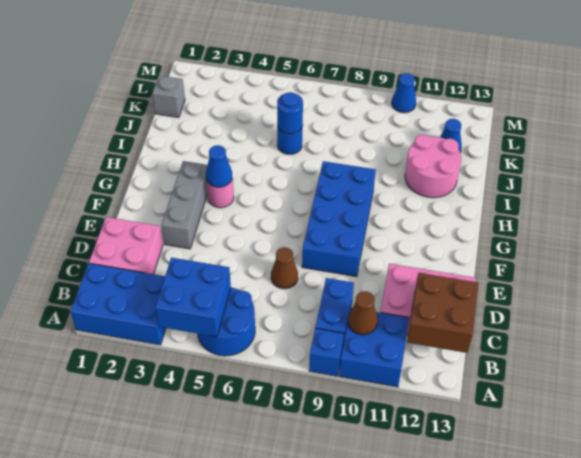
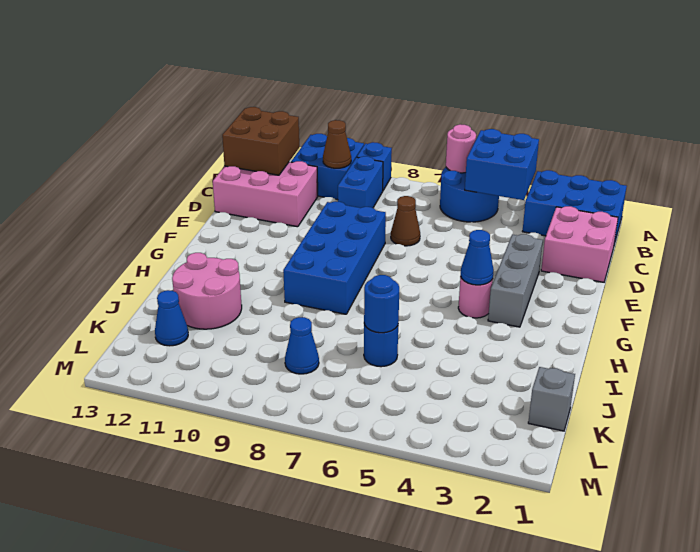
none -> pink 1x1 round brick [446,124,476,173]
blue 1x1 cone [392,73,416,113] -> blue 1x1 cone moved to [285,317,319,374]

